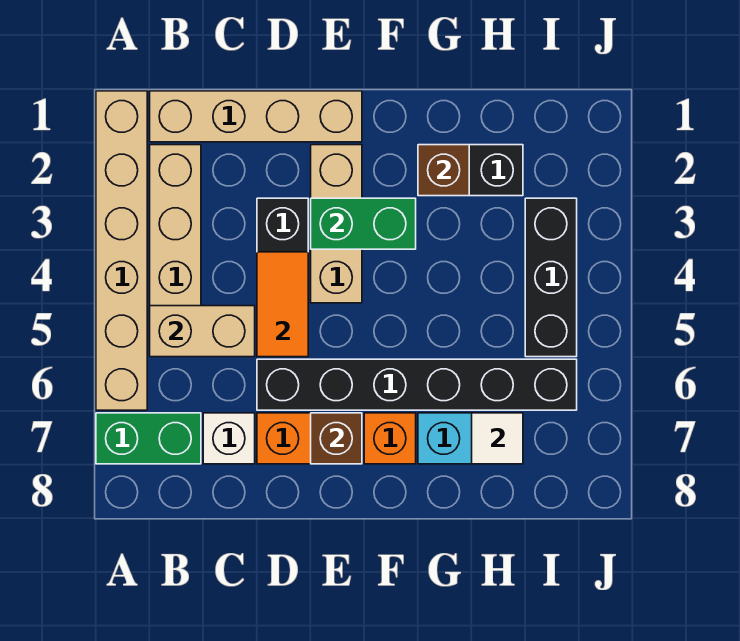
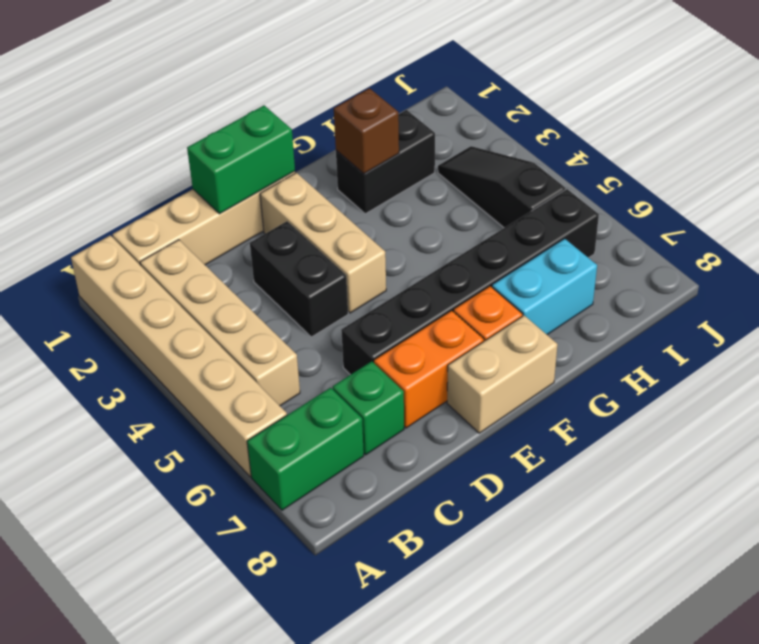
tan 1x2 brick [150,306,255,357] -> tan 1x2 brick moved to [447,315,558,433]
white 1x1 brick [203,413,255,464] -> green 1x1 brick [333,361,404,455]
orange 1x2 tile [257,252,308,357] -> none
green 1x2 brick [311,198,416,249] -> green 1x2 brick moved to [187,106,295,214]
brown 1x1 brick [311,413,362,464] -> none
white 1x1 tile [472,413,523,464] -> none
black 1x3 brick [525,198,577,357] -> black 1x3 slope [438,146,565,228]

